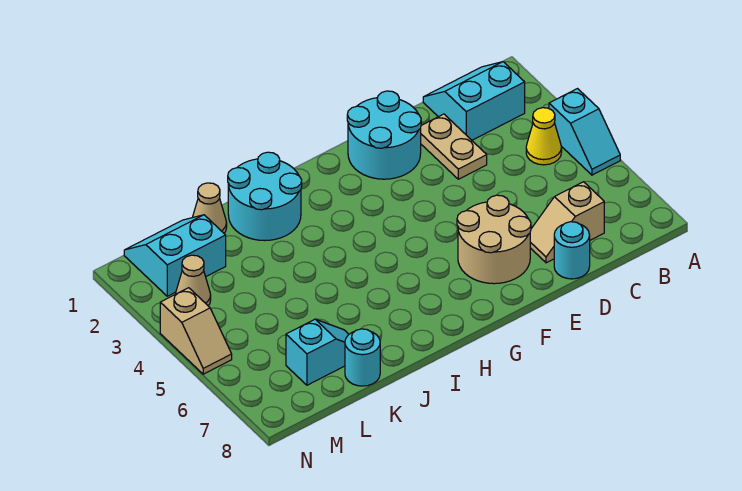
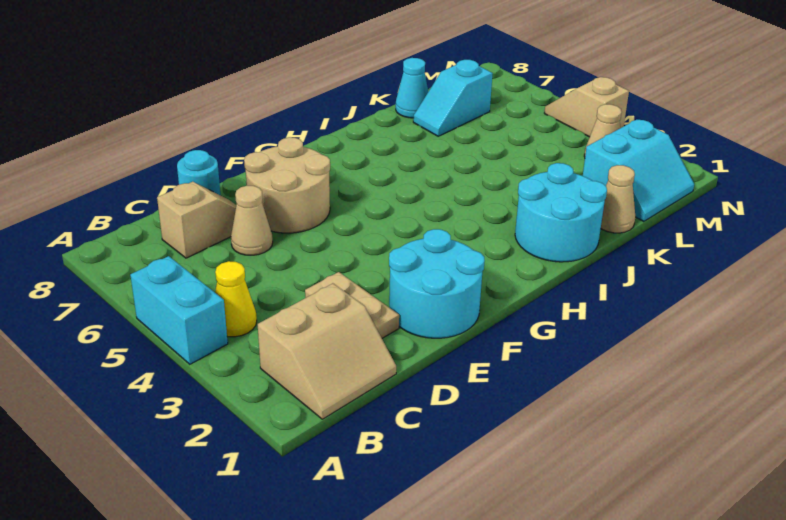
cyan 1x2 slope [549,89,620,175] -> cyan 1x2 brick [130,256,228,364]
cyan 2x2 slope [423,62,525,140] -> tan 2x2 slope [258,283,396,419]
none -> tan 1x1 cone [231,186,273,255]
cyan 1x1 round brick [345,329,380,386] -> cyan 1x1 cone [396,58,428,118]

